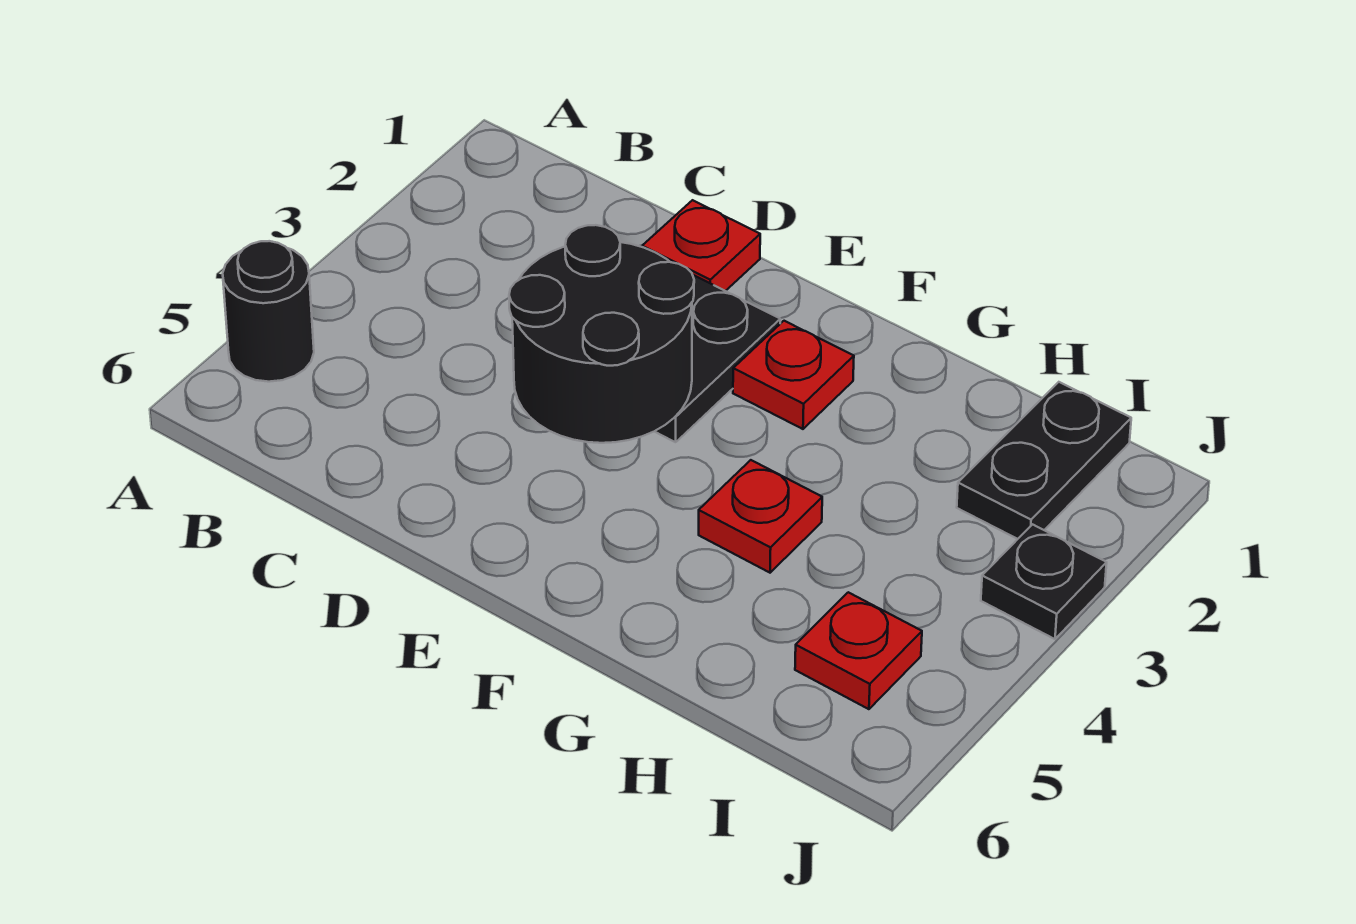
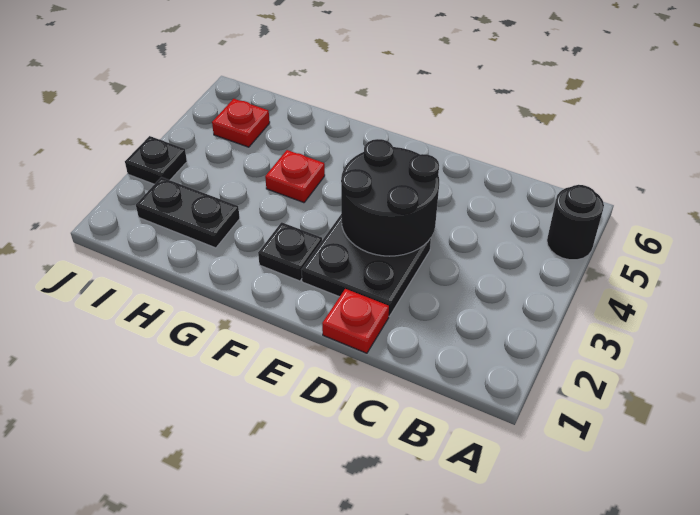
red 1x1 plate [733,321,854,429] -> black 1x1 plate [258,222,322,281]
black 1x2 plate [957,382,1131,539] -> black 1x2 plate turned to [136,177,240,248]

